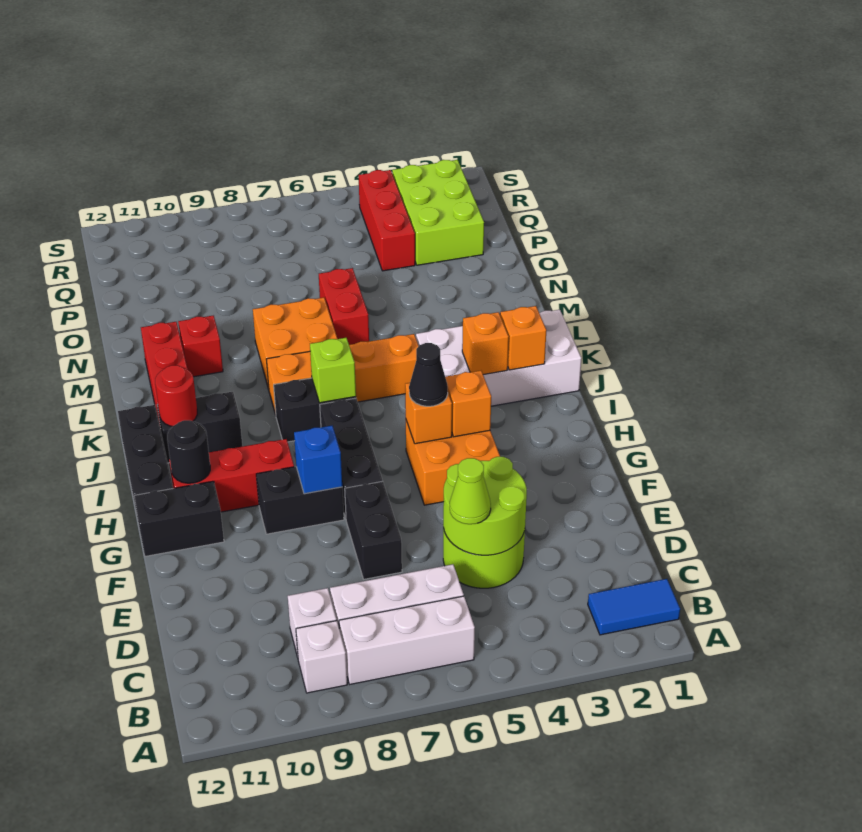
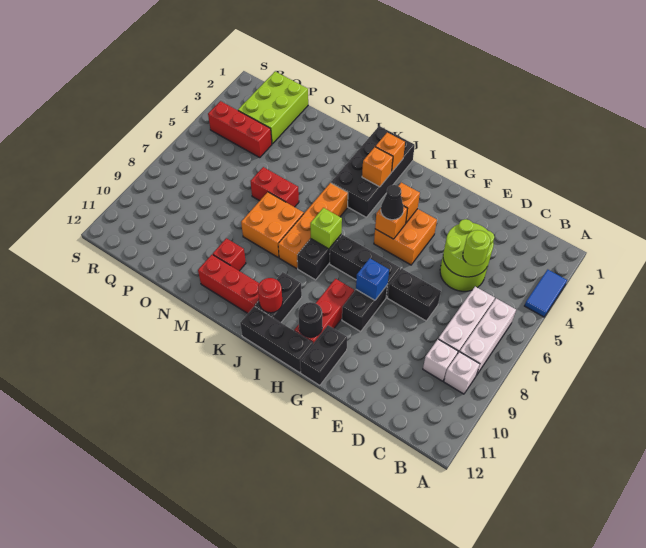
blue 1x2 tile [588,579,680,635] -> blue 1x2 tile moved to [525,270,567,317]
lime 1x1 cone [450,458,491,524] -> lime 1x1 round brick [463,230,490,266]
white 2x4 brick [416,310,581,406] -> black 2x4 brick [331,126,415,217]
lime 2x3 brick [392,160,484,265] -> lime 2x3 brick turned to [238,72,308,144]

